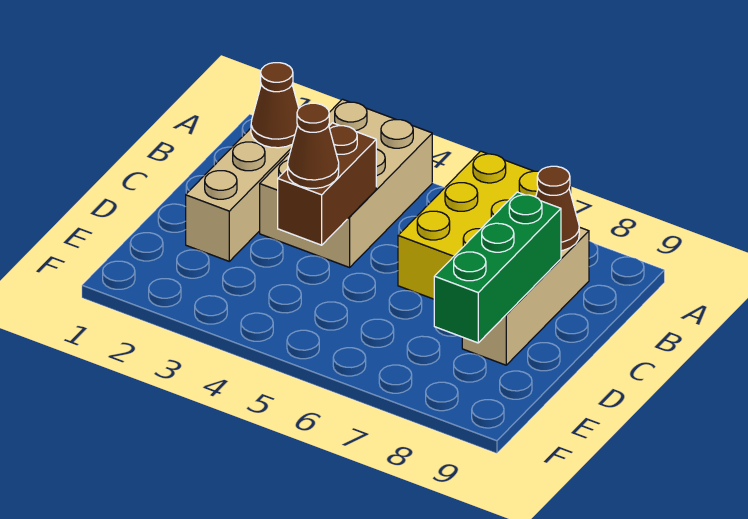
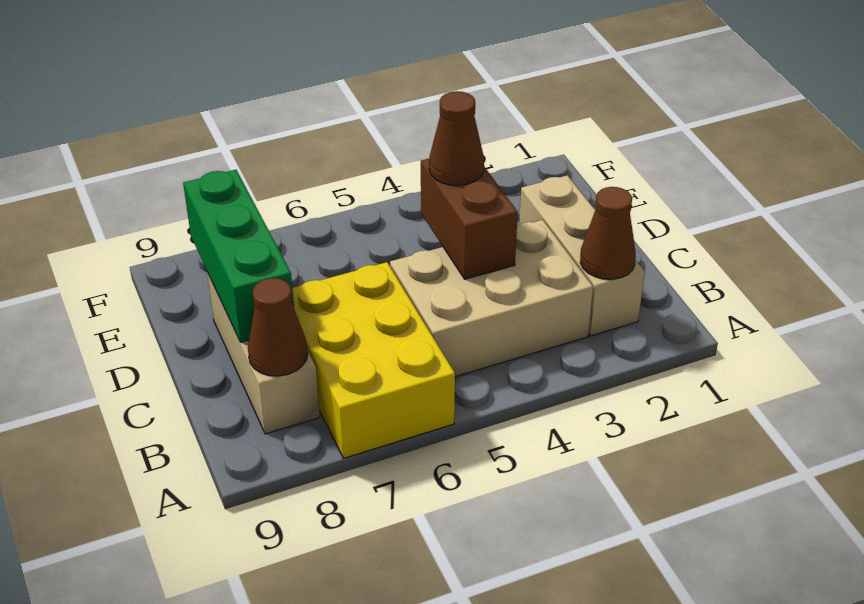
tan 2x3 brick [260,99,432,267] -> tan 2x3 brick turned to [390,220,593,377]

